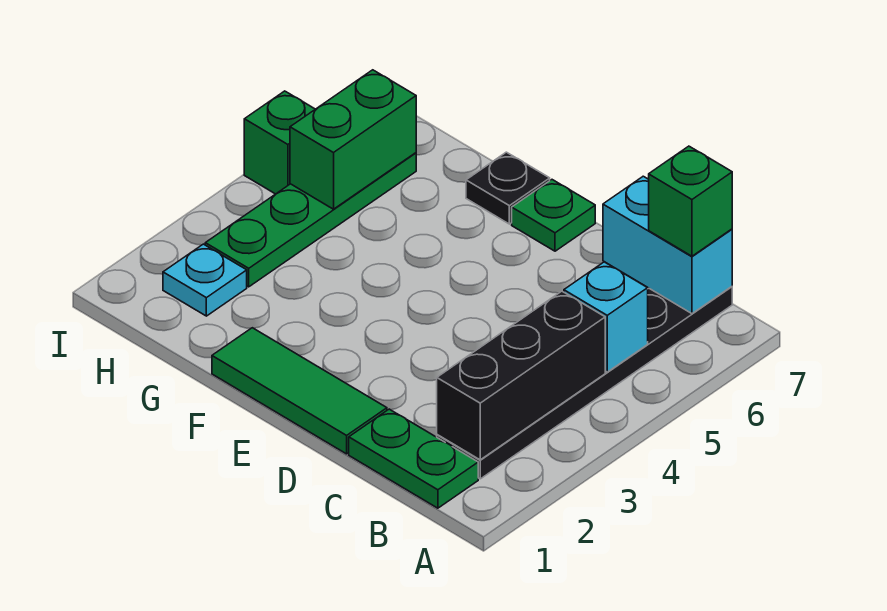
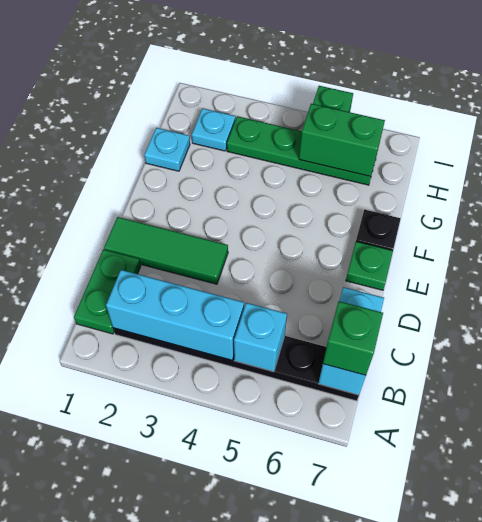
black 1x3 brick [437,291,605,460] -> cyan 1x3 brick [106,270,244,360]
green 1x3 tile [212,328,387,454] -> green 1x3 tile turned to [104,217,228,284]
none -> cyan 1x1 plate [144,128,190,171]

